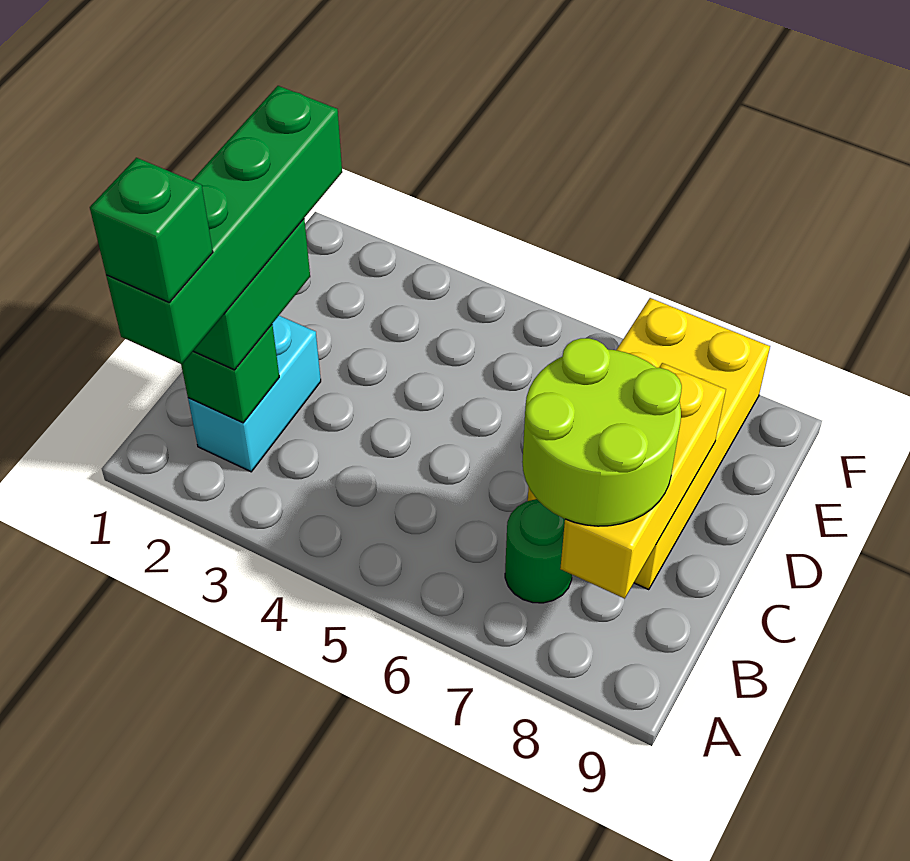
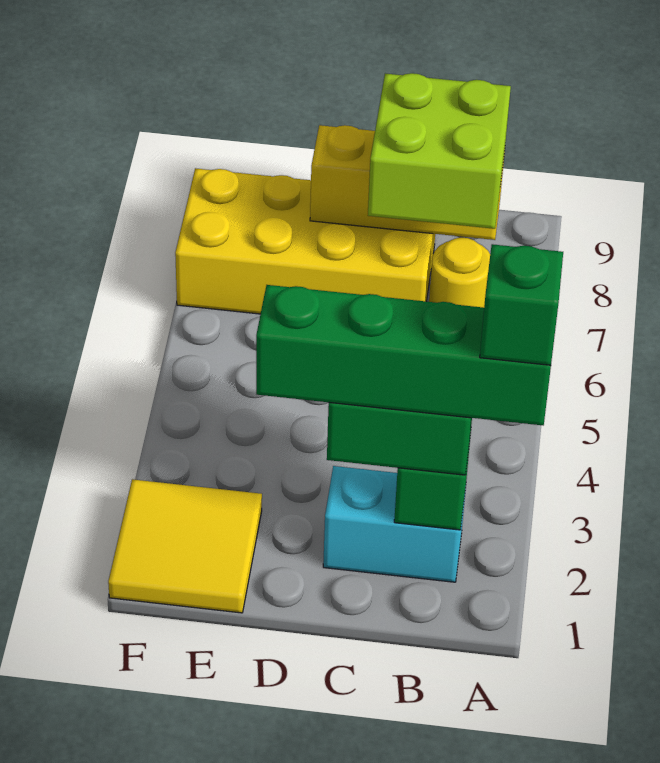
green 1x1 round brick [505,499,572,603] -> yellow 1x1 round brick [429,238,490,308]
lime 2x2 round brick [522,338,682,526] -> lime 2x2 brick [368,73,511,229]
none -> yellow 2x2 tile [108,479,262,613]

